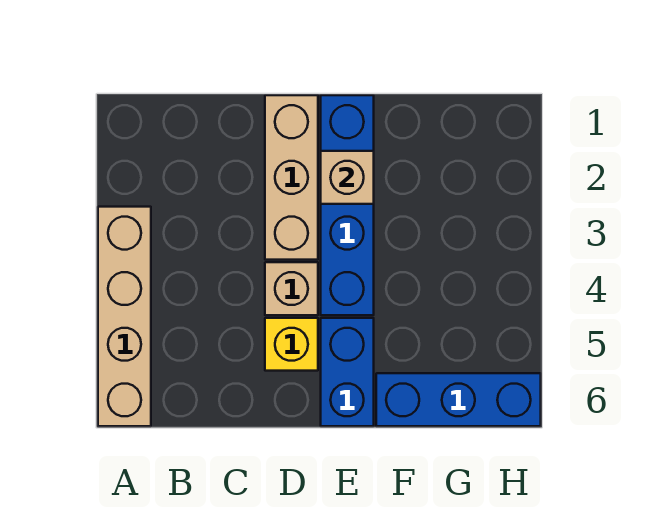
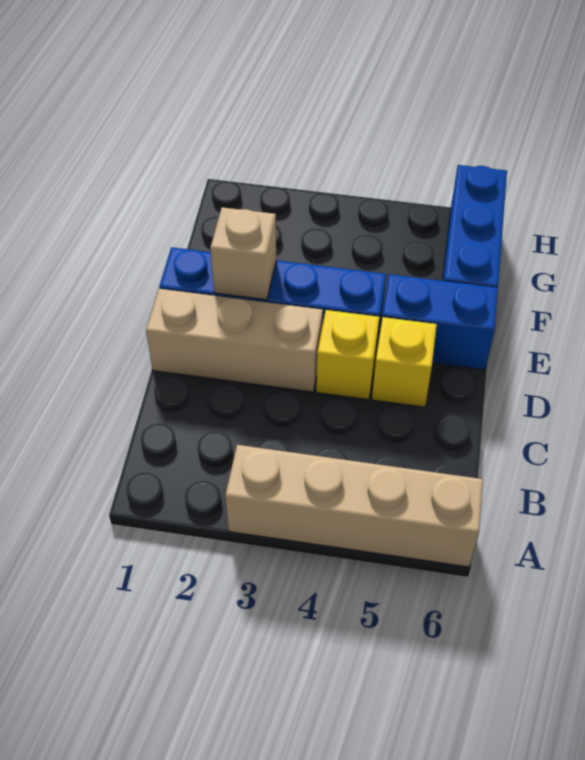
tan 1x1 brick [265,262,318,315] -> yellow 1x1 brick [316,310,379,400]

